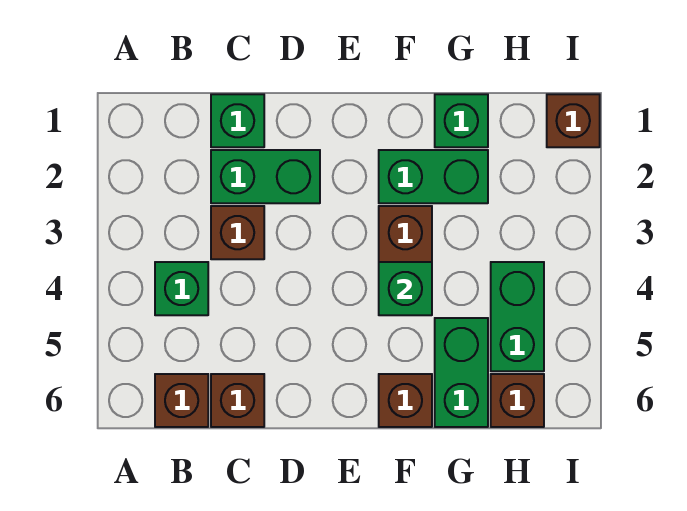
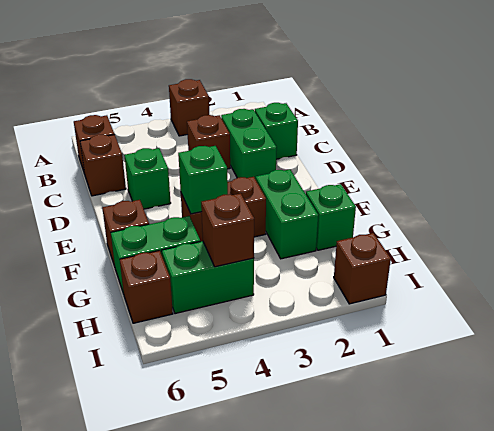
none -> brown 1x1 brick [169,79,209,136]
green 1x1 brick [155,262,208,315] -> green 1x1 brick moved to [124,148,171,209]
none -> brown 1x1 brick [201,193,254,267]

